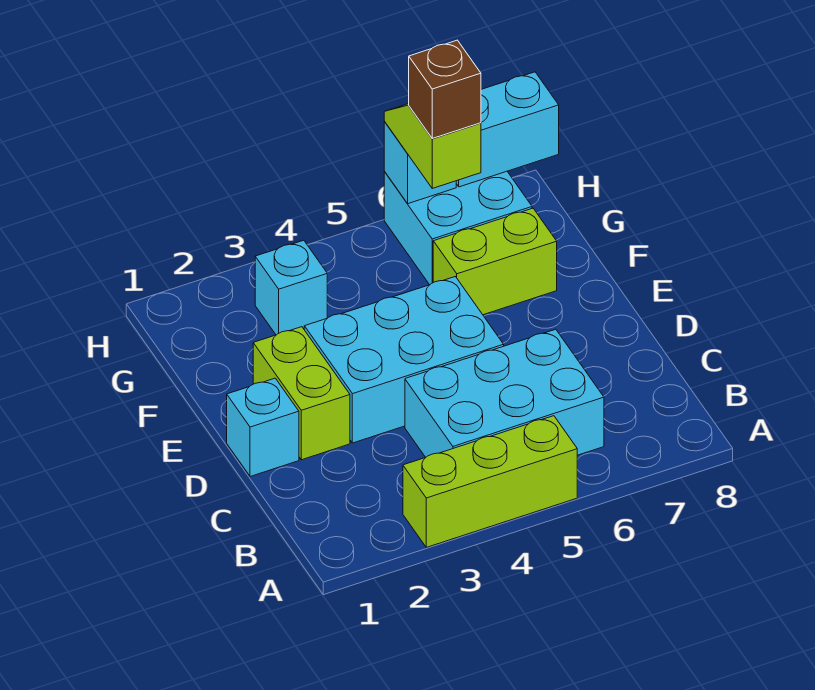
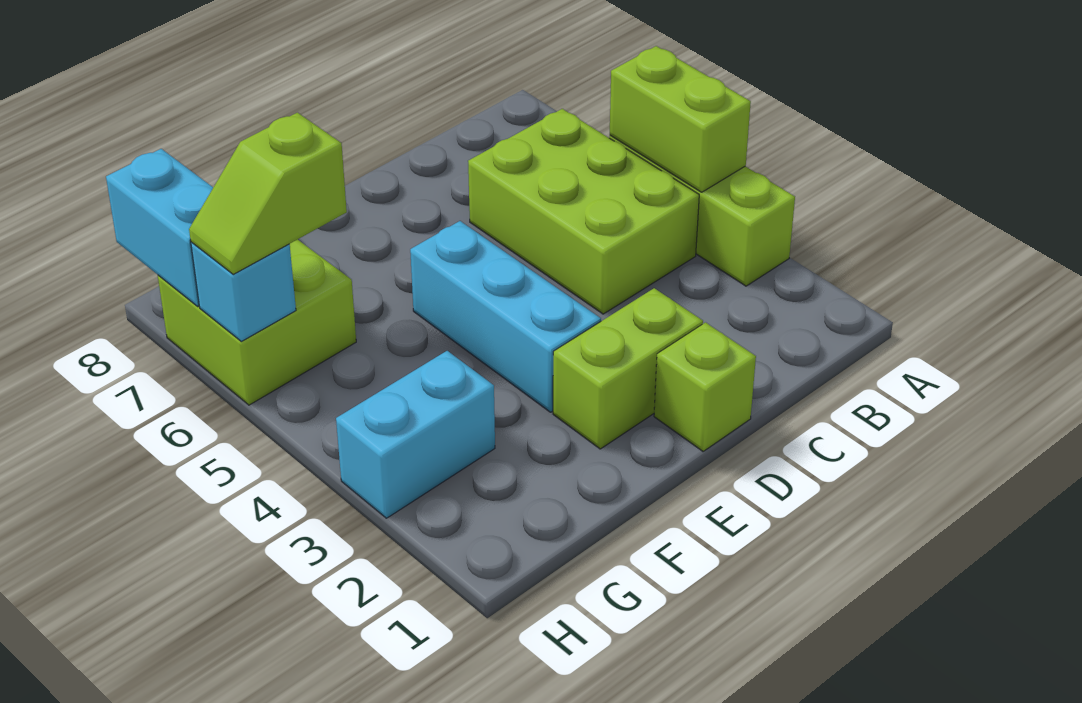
cyan 2x3 brick [405,329,604,457] -> lime 2x3 brick [468,109,699,314]
cyan 1x1 brick [227,378,299,477] -> lime 1x1 brick [654,322,756,451]
cyan 2x3 brick [304,277,504,443] -> cyan 1x3 brick [410,221,601,412]
lime 1x2 brick [433,208,557,315] -> lime 1x2 brick moved to [610,46,751,192]
cyan 1x1 brick [255,240,327,335] -> cyan 1x2 brick [336,351,495,518]
cyan 2x2 brick [384,171,532,285] -> lime 2x2 brick [158,239,356,405]
brown 1x1 brick [409,40,481,138] -> none

